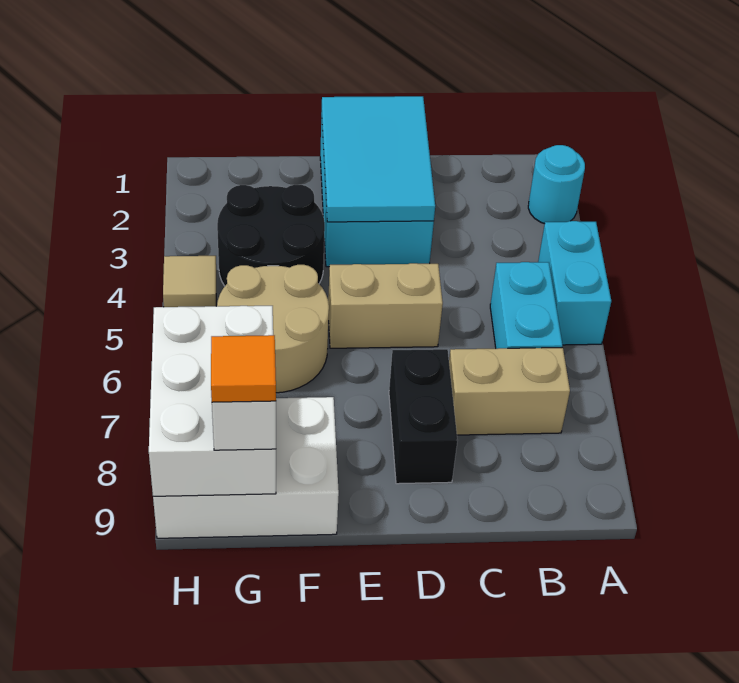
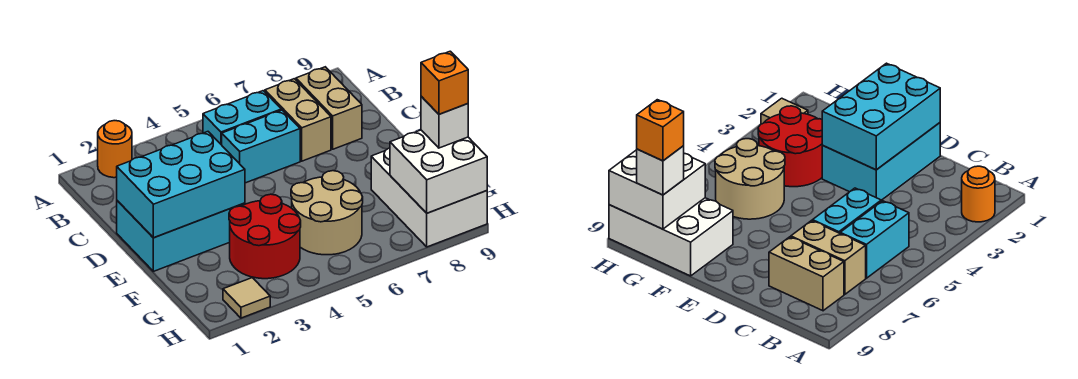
cyan 1x1 round brick [528,145,585,224] -> orange 1x1 round brick [98,121,132,178]
cyan 1x2 brick [538,221,611,345] -> cyan 1x2 brick moved to [222,110,300,183]
cyan 2x3 tile [322,96,435,222] -> cyan 2x3 brick [117,132,245,238]
tan 1x2 brick [328,263,443,348] -> tan 1x2 brick moved to [296,67,362,149]
black 1x2 brick [389,349,458,484] -> none
black 2x2 round brick [217,185,325,286] -> red 2x2 round brick [229,194,301,279]
white 2x3 brick [149,306,276,496] -> white 2x2 brick [390,130,487,213]
orange 1x1 tile [211,335,276,402] -> orange 1x1 brick [421,51,468,114]
tan 1x1 tile [163,256,216,307] -> tan 1x1 tile moved to [223,278,270,318]

